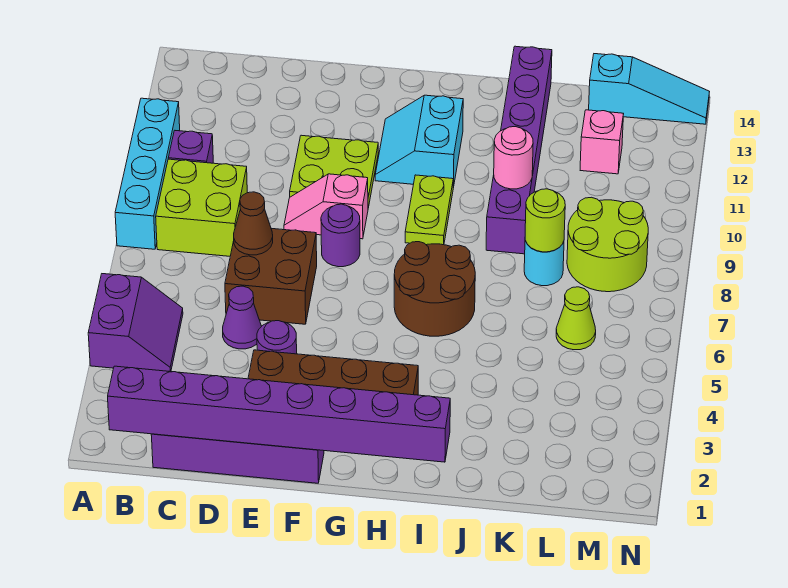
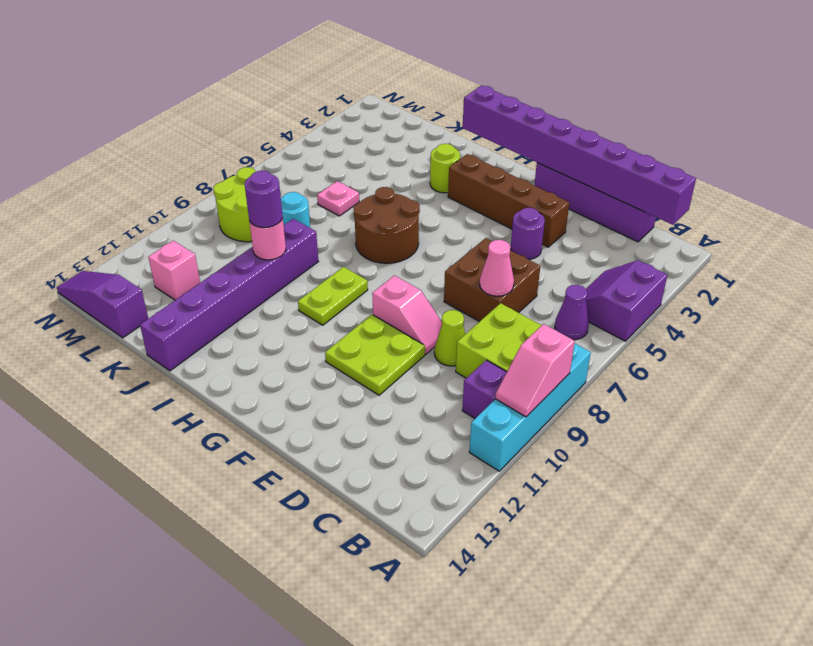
none -> pink 1x2 slope [495,324,575,417]
purple 1x1 cone [223,286,262,349] -> purple 1x1 cone moved to [555,285,589,340]
brown 1x1 cone [234,192,273,255] -> pink 1x1 cone [480,240,514,296]
purple 1x1 round brick [321,204,360,267] -> purple 1x1 round brick moved to [245,171,282,228]
cyan 2x2 slope [375,95,463,188] -> none
none -> pink 1x1 plate [317,181,359,216]
lime 1x1 round brick [525,189,565,252] -> lime 1x1 round brick moved to [430,144,460,193]
lime 1x1 cone [556,287,596,350] -> lime 1x1 cone moved to [434,310,465,366]
cyan 1x3 slope [589,54,709,124] -> purple 1x3 slope [57,271,148,338]

